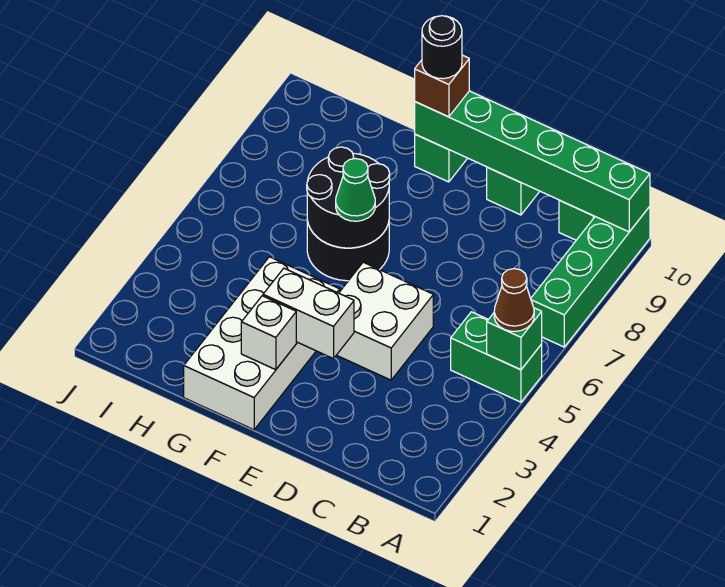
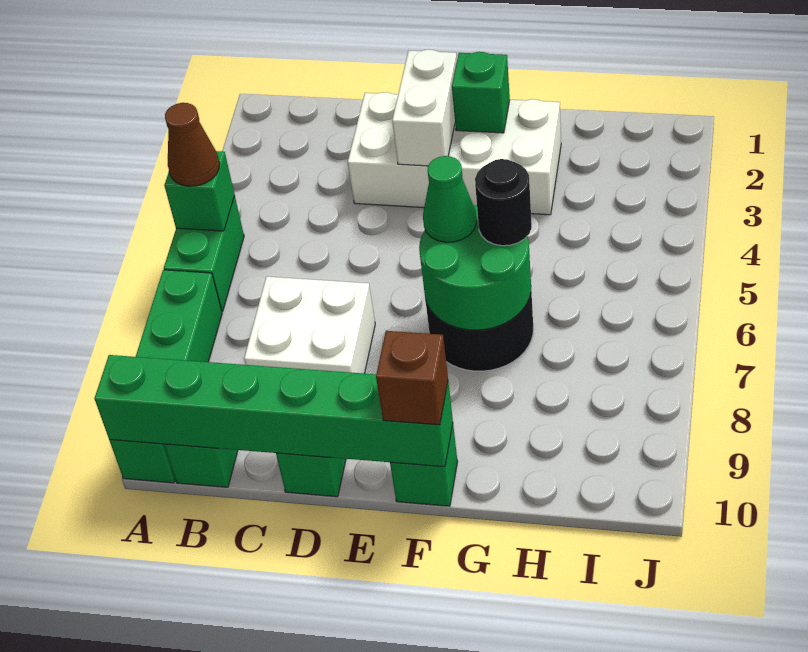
green 1x2 brick [451,312,542,402] -> green 1x2 brick turned to [164,196,244,311]
white 2x2 brick [337,262,433,380] -> white 2x2 brick moved to [244,277,375,374]
white 1x2 brick [263,268,354,359] -> white 1x2 brick turned to [392,50,457,166]
white 2x4 brick [184,257,340,430] -> white 2x4 brick turned to [348,92,561,215]
white 1x1 brick [241,296,296,370] -> green 1x1 brick [452,52,510,133]
black 2x2 round brick [307,147,390,248] -> green 2x2 round brick [419,205,531,330]
black 1x1 round brick [422,16,462,79] -> black 1x1 round brick moved to [475,159,532,246]

